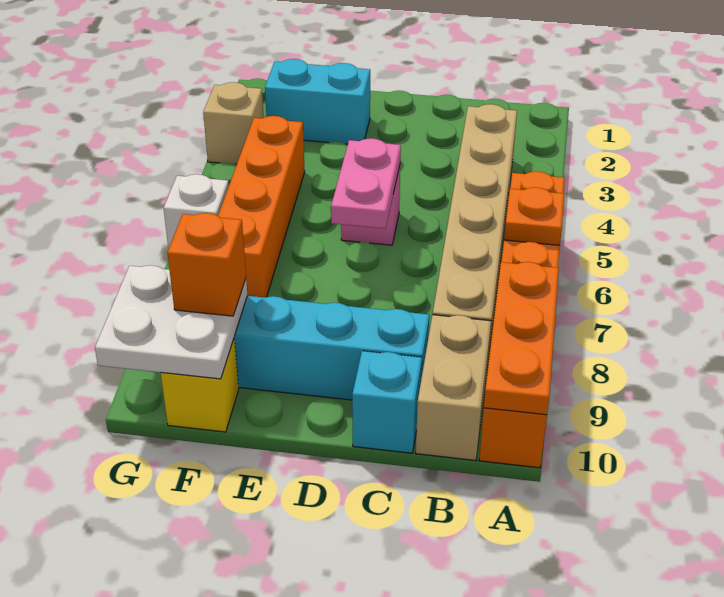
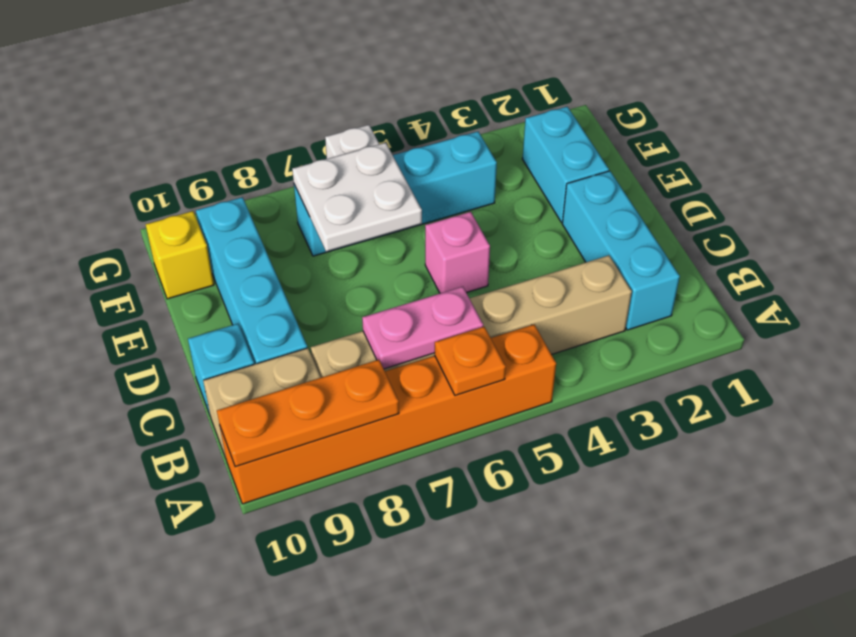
none -> cyan 1x3 brick [562,171,680,330]
pink 1x2 plate [331,138,401,229] -> pink 1x2 plate moved to [362,287,483,369]
orange 1x4 brick [218,116,305,298] -> cyan 1x4 brick [294,131,497,256]
white 2x2 plate [95,265,248,379] -> white 2x2 plate moved to [292,143,422,251]
orange 1x1 brick [167,213,246,316] -> none
tan 1x1 brick [203,82,264,164] -> none

